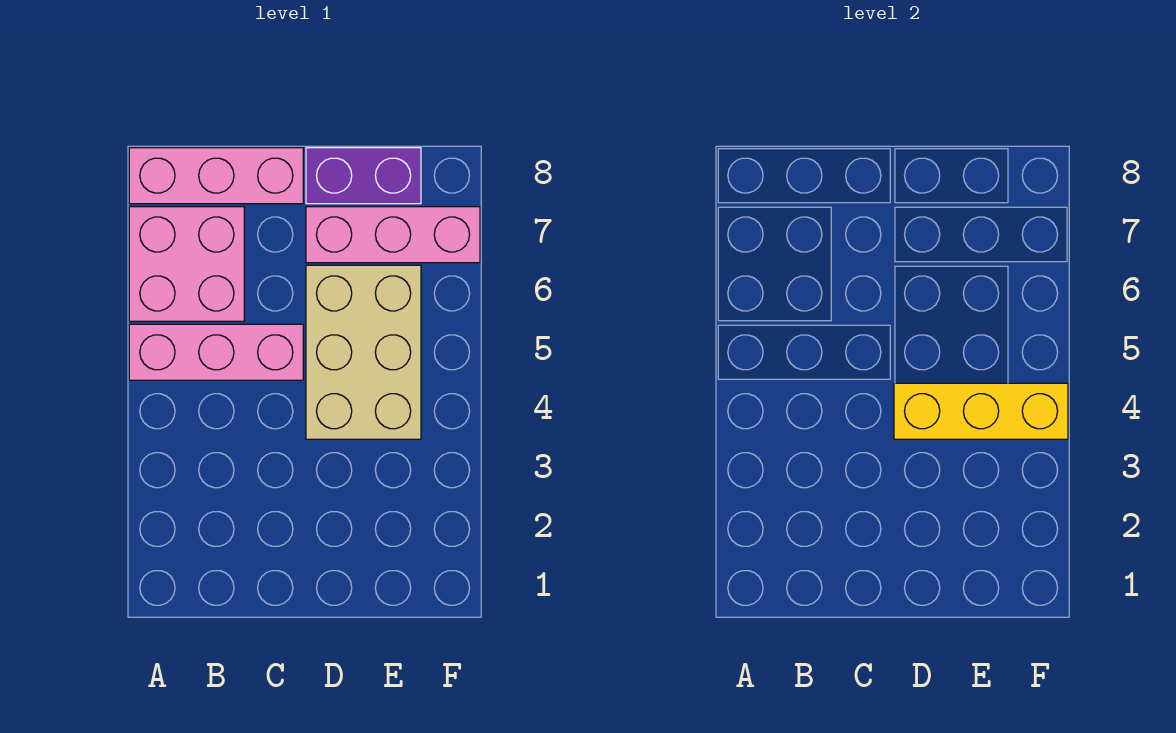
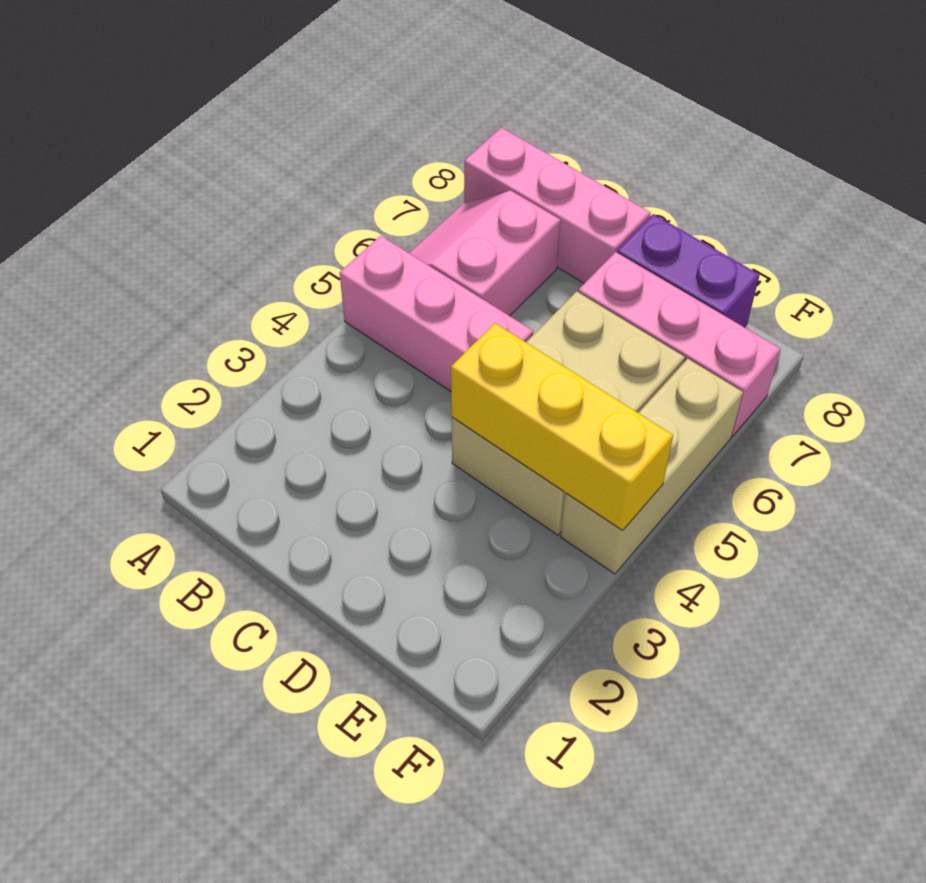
pink 2x2 brick [129,207,244,321] -> pink 2x2 slope [410,191,560,316]
none -> tan 1x3 brick [561,359,743,574]

